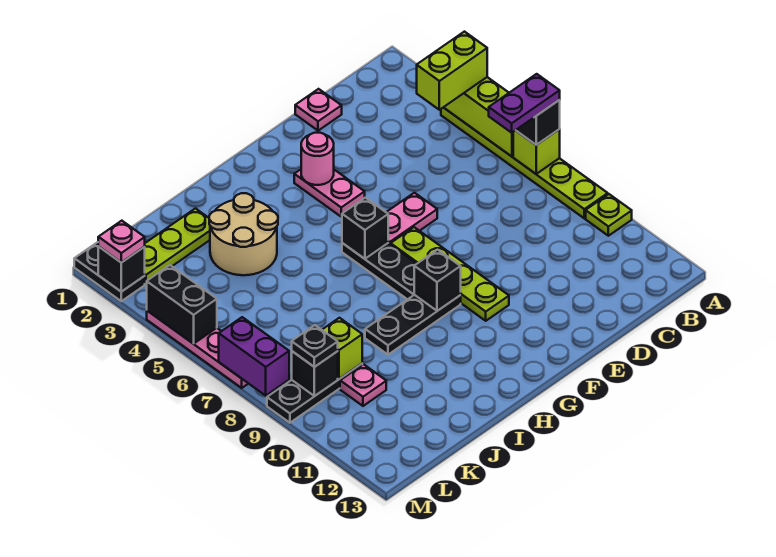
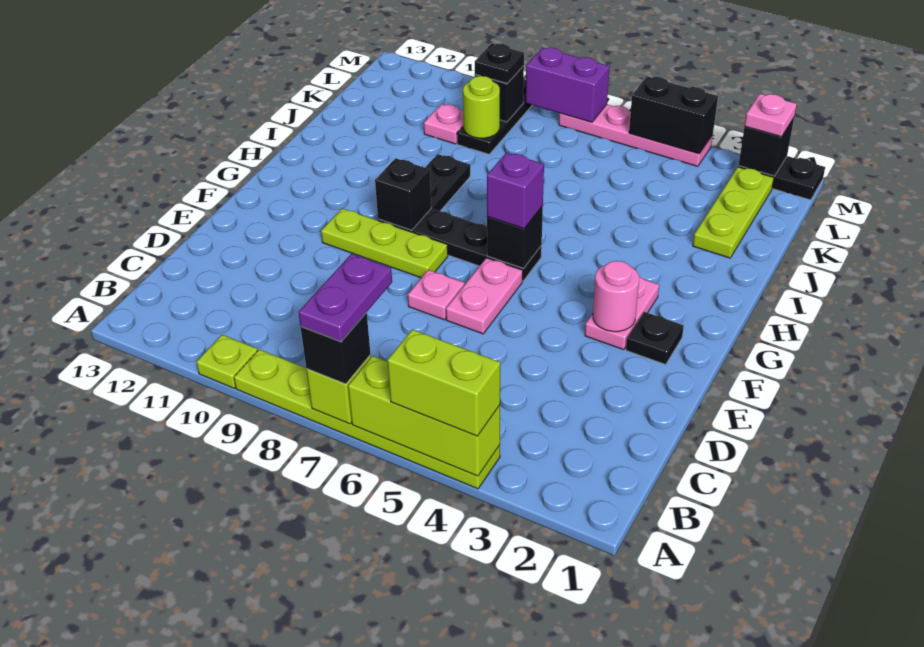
lime 1x2 brick [417,32,487,110] -> lime 1x2 brick turned to [387,329,500,436]
pink 1x1 plate [295,89,342,131] -> pink 1x1 plate moved to [408,270,464,320]
none -> black 1x1 plate [626,312,684,365]
pink 1x2 plate [294,169,365,217] -> pink 1x2 plate turned to [585,277,659,350]
lime 1x4 plate [391,227,509,321] -> lime 1x3 plate [321,208,448,278]
none -> purple 1x1 brick [487,152,544,229]
tan 2x2 round brick [209,193,278,275] -> none
lime 1x1 brick [322,318,362,379] -> lime 1x1 round brick [463,76,500,138]

